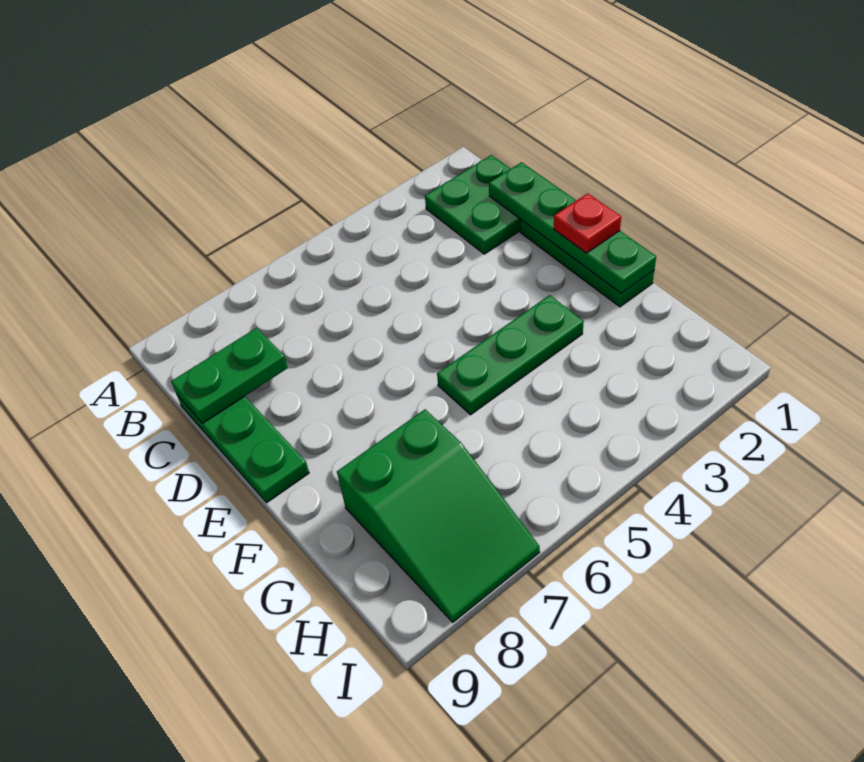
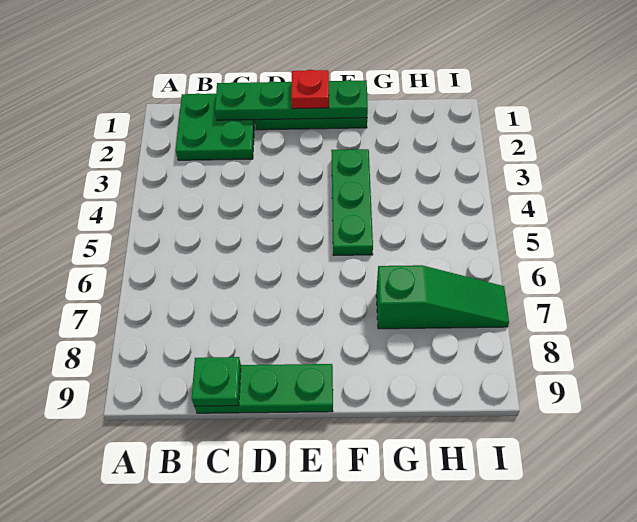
green 1x2 plate [171,328,288,423] -> green 1x1 plate [192,357,241,406]
green 2x3 slope [337,409,540,622] -> green 1x3 slope [376,265,509,329]

